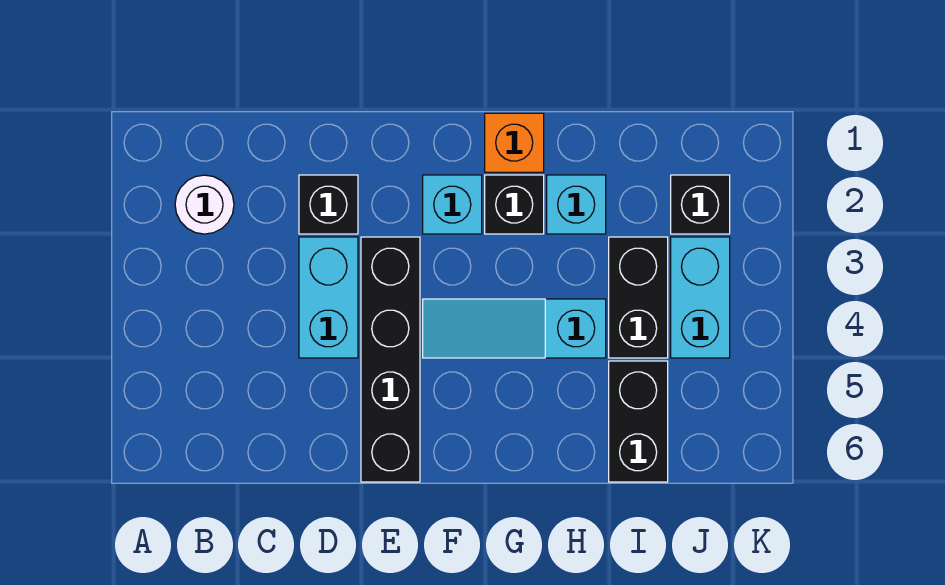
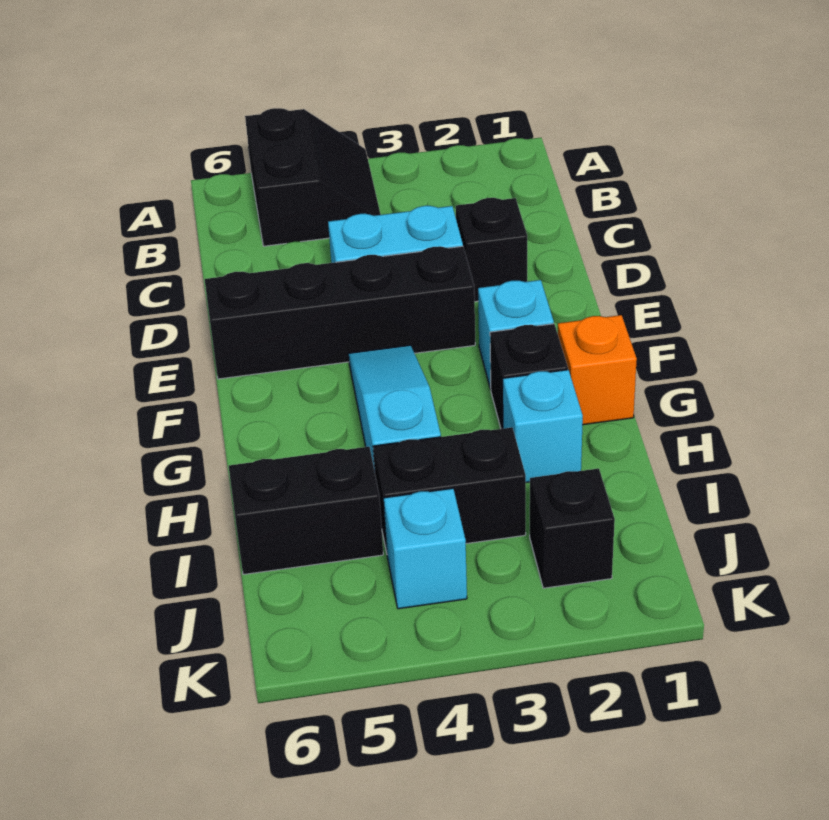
none -> black 2x2 slope [245,108,381,246]
white 1x1 round brick [175,175,234,234] -> none
cyan 1x2 brick [671,237,730,358] -> cyan 1x1 brick [384,488,467,609]

